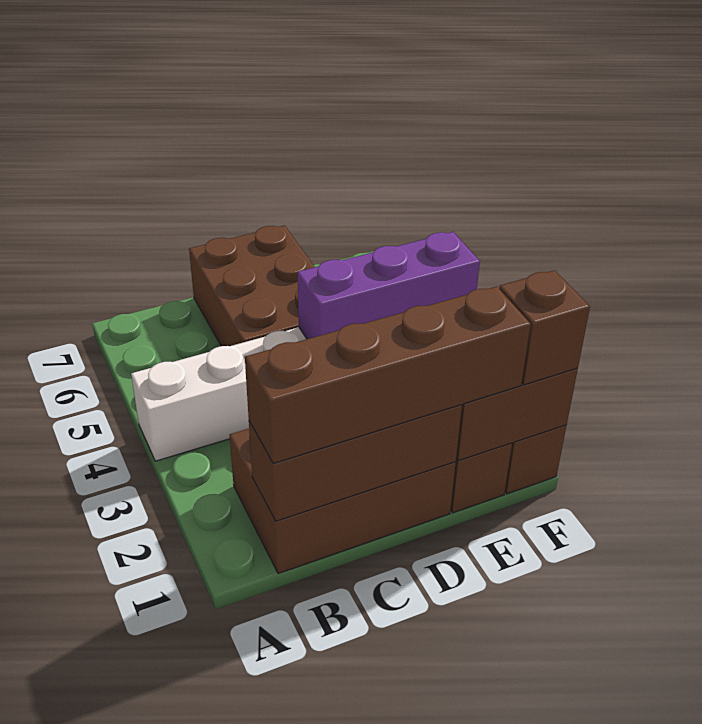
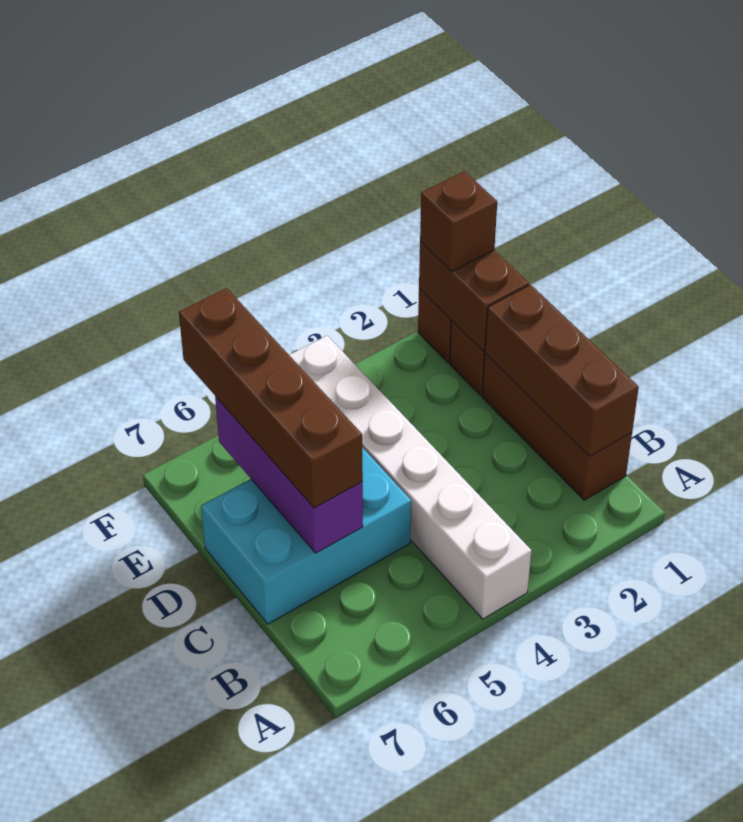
brown 2x3 brick [230,429,456,574] -> brown 1x3 brick [482,354,632,500]
brown 1x4 brick [245,286,531,463] -> brown 1x4 brick moved to [179,288,363,508]
brown 2x3 brick [189,225,314,346] -> cyan 2x3 brick [201,447,411,624]
purple 1x3 brick [298,232,480,339] -> purple 1x3 brick moved to [215,397,363,553]

